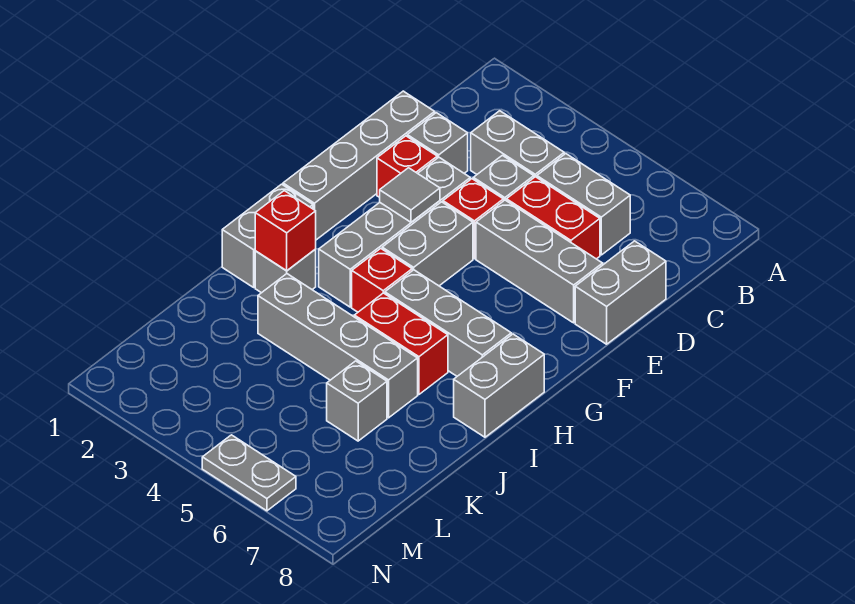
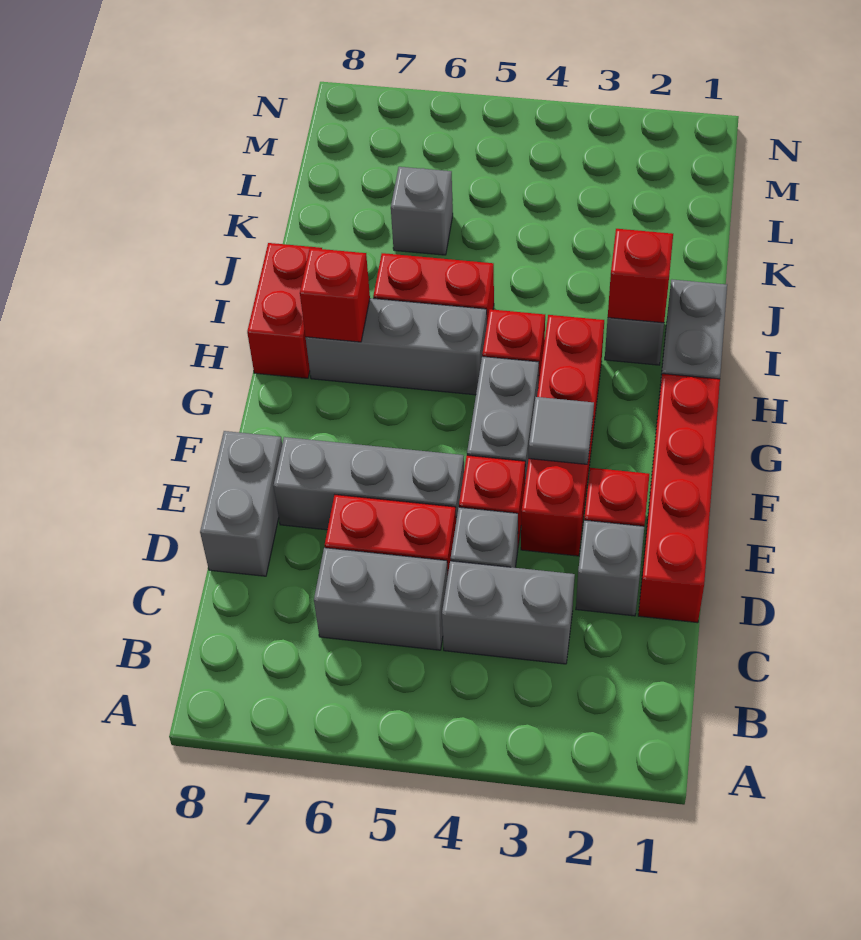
grey 1x4 brick [283,91,435,240] -> red 1x4 brick [638,374,720,623]
grey 1x4 brick [319,157,470,307] -> red 1x4 brick [521,315,604,556]
none -> red 1x1 brick [300,248,370,342]
grey 1x2 brick [454,334,544,437] -> red 1x2 brick [247,243,322,378]
grey 1x4 brick [258,274,418,418] -> none
grey 1x2 plate [202,435,296,511] -> none

